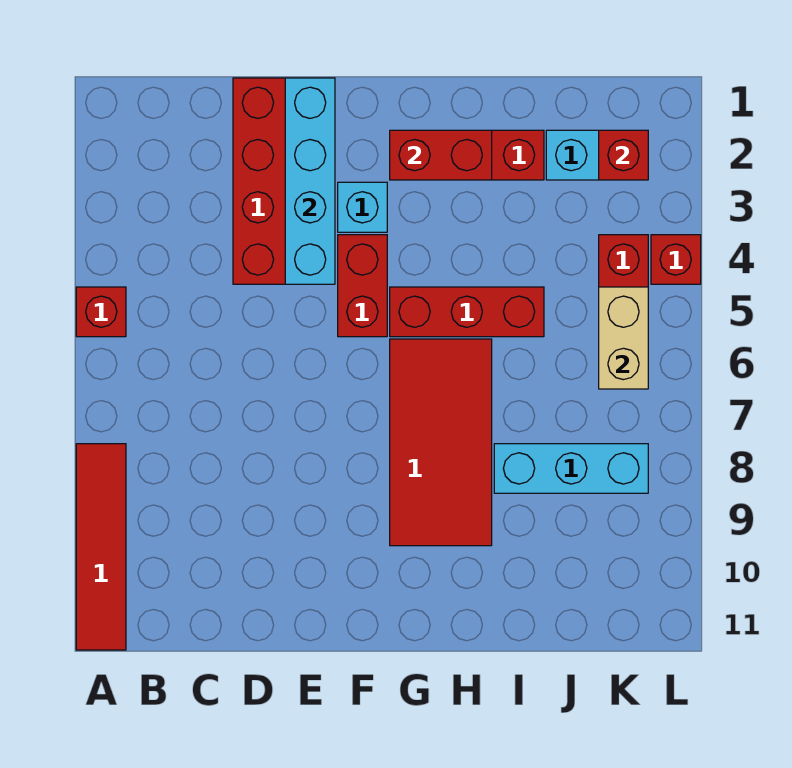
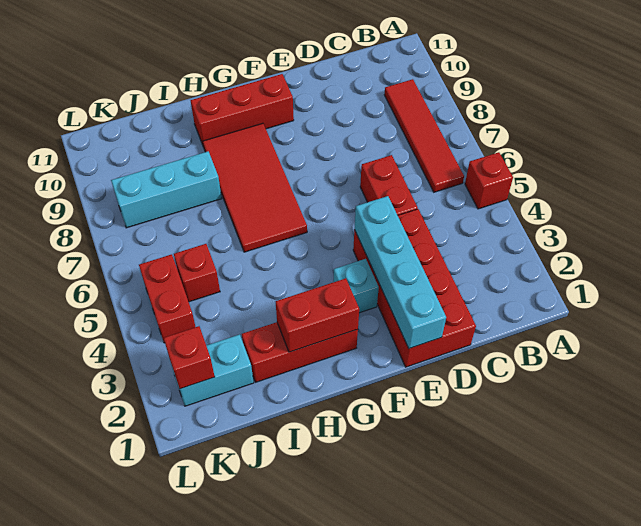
red 1x4 tile [76,444,126,650] -> red 1x4 tile moved to [384,79,464,192]
red 1x2 brick [338,235,387,337] -> red 1x2 brick moved to [360,155,418,215]
red 1x3 brick [390,287,544,337] -> red 1x3 brick moved to [191,74,294,147]
tan 1x2 brick [599,287,648,389] -> none
red 1x1 brick [651,235,701,284] -> red 1x1 brick moved to [174,244,220,302]

